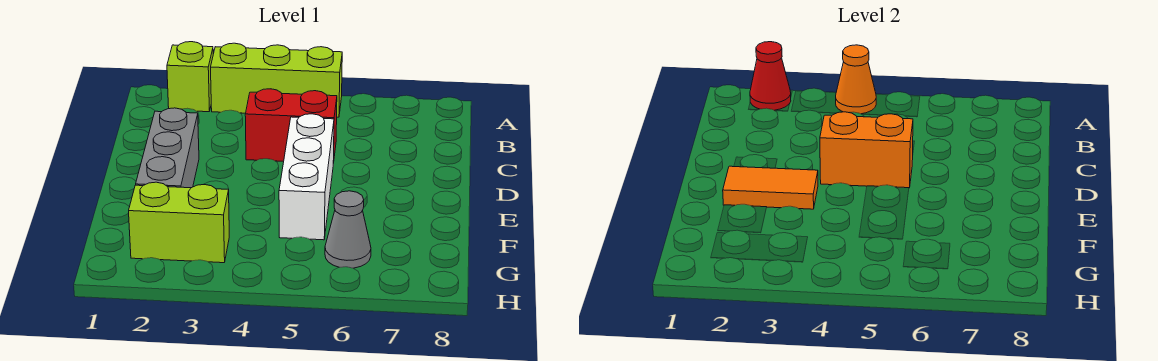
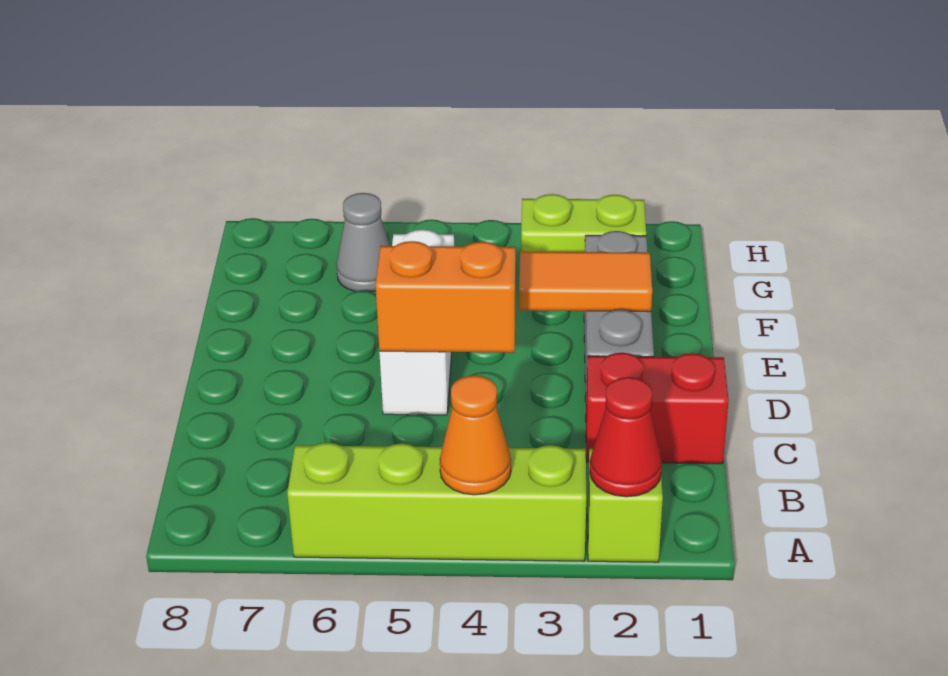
lime 1x3 brick [211,43,342,117] -> lime 1x4 brick [287,443,586,561]
red 1x2 brick [245,89,337,163] -> red 1x2 brick moved to [586,353,729,464]

